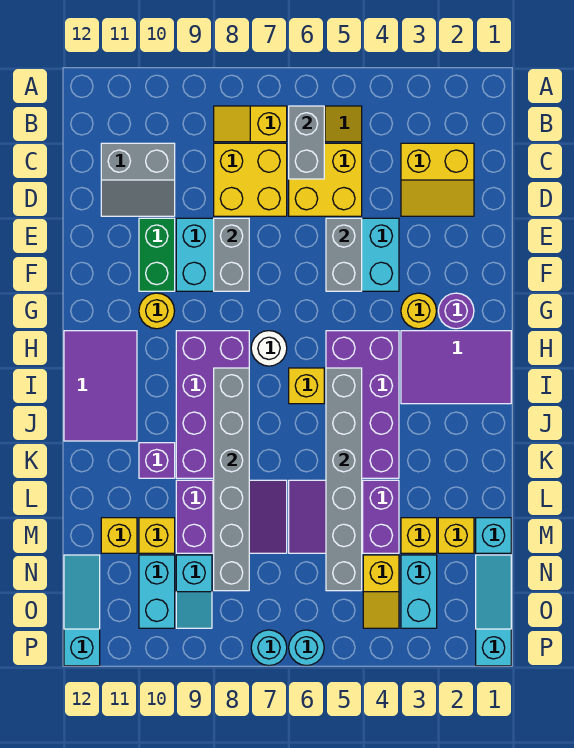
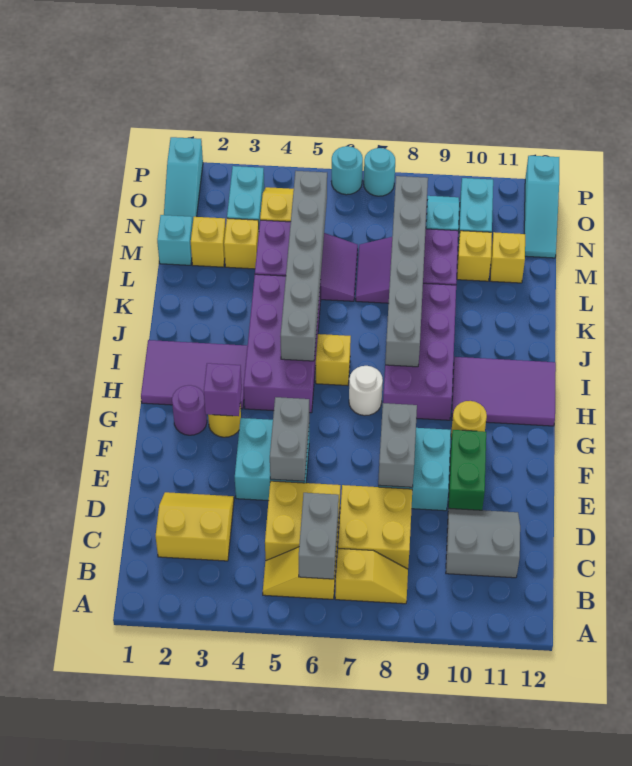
purple 2x3 tile [64,331,137,441] -> purple 2x3 tile turned to [452,357,556,426]
purple 1x1 brick [139,443,175,478] -> purple 1x1 brick moved to [204,363,242,416]

